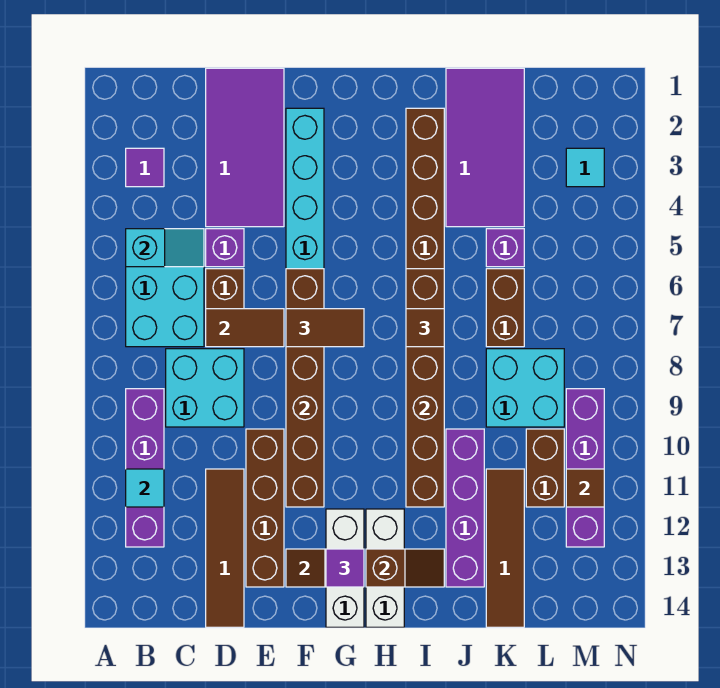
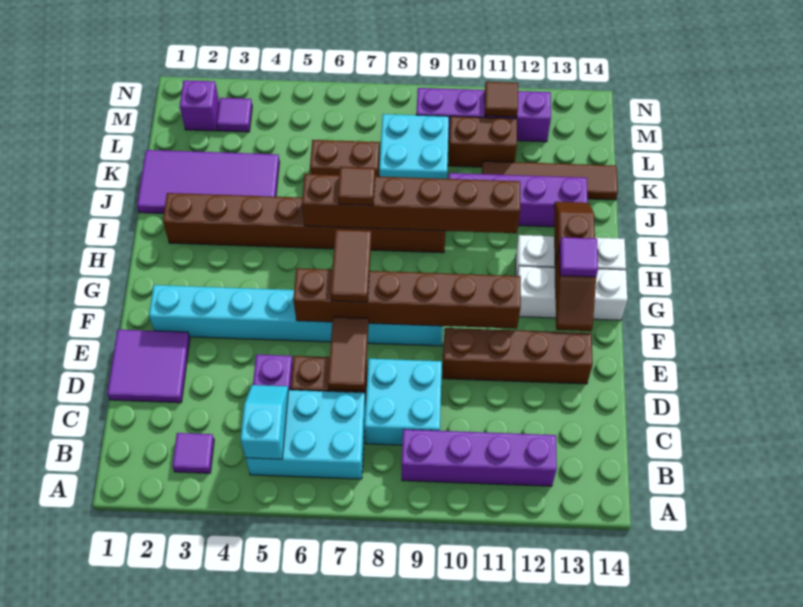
cyan 1x1 tile [126,469,164,507] -> none
purple 2x4 tile [206,68,284,227] -> purple 2x2 tile [107,330,190,403]
brown 1x4 tile [206,469,244,627] -> none
purple 1x1 brick [486,229,524,267] -> purple 1x1 brick moved to [180,80,219,131]
cyan 1x1 tile [566,148,604,187] -> purple 1x1 tile [217,98,252,132]

